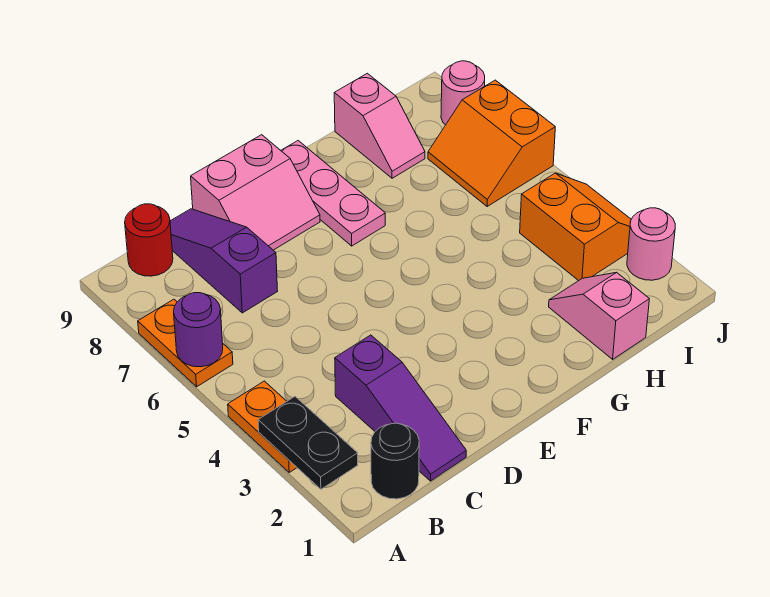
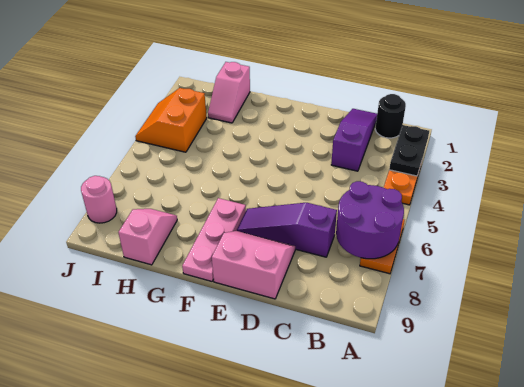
purple 1x1 round brick [174,293,223,367] -> purple 2x2 round brick [336,181,404,259]
red 1x1 round brick [125,204,173,276] -> none
purple 1x3 slope [170,209,278,313] -> purple 1x3 slope turned to [237,203,337,257]
orange 2x2 slope [428,80,555,207] -> none
pink 1x1 round brick [627,208,675,280] -> none

